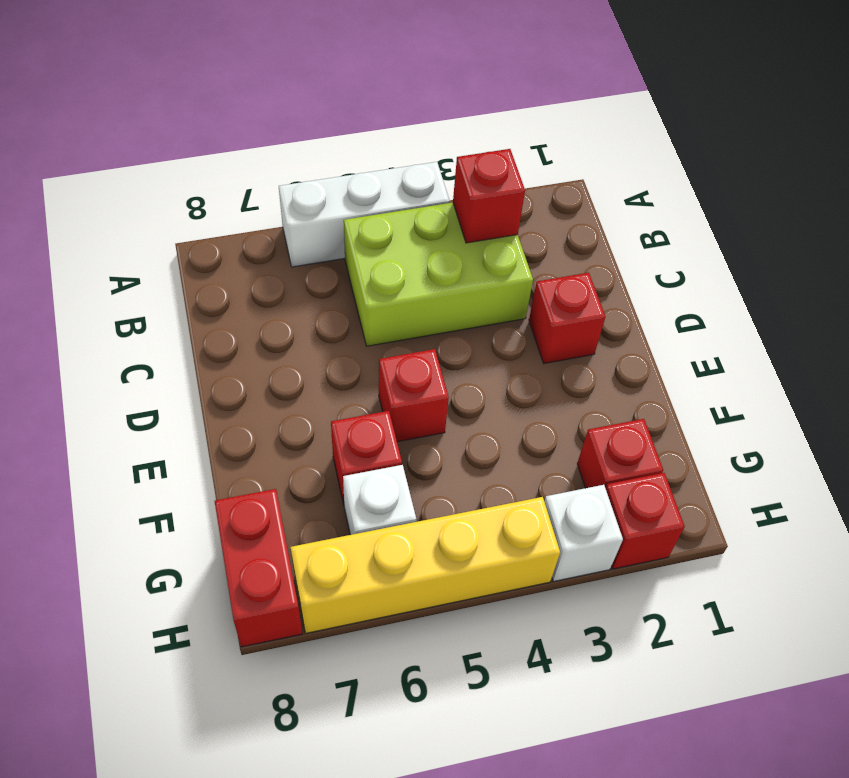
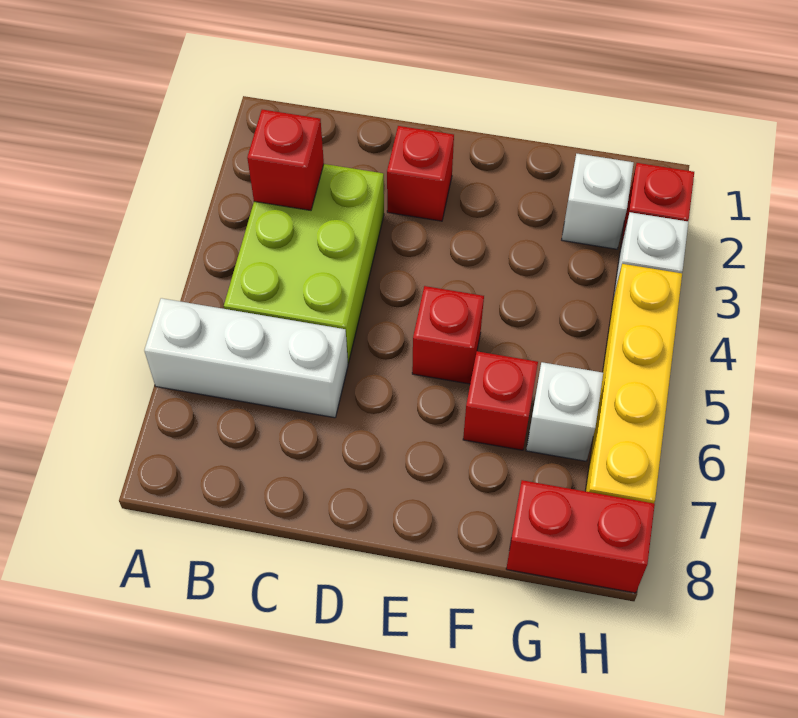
white 1x3 brick [279,162,450,267] -> white 1x3 brick turned to [144,298,348,418]
red 1x1 brick [577,419,663,488] -> white 1x1 brick [562,154,634,249]

